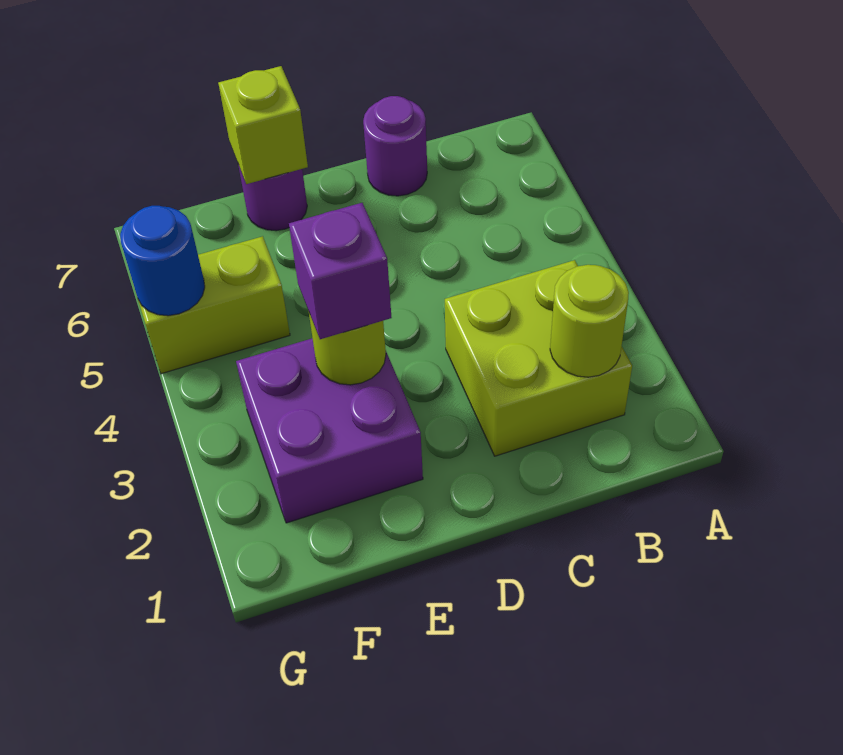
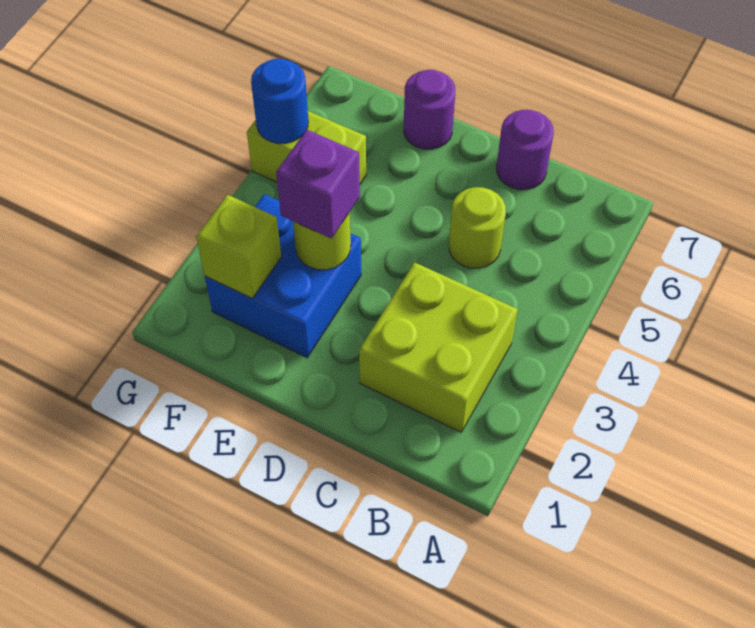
lime 1x1 round brick [550,265,629,377] -> lime 1x1 round brick moved to [449,187,506,268]
purple 2x2 brick [236,338,423,523] -> blue 2x2 brick [205,194,361,358]
lime 1x1 brick [218,66,308,184] -> lime 1x1 brick moved to [196,195,281,298]

